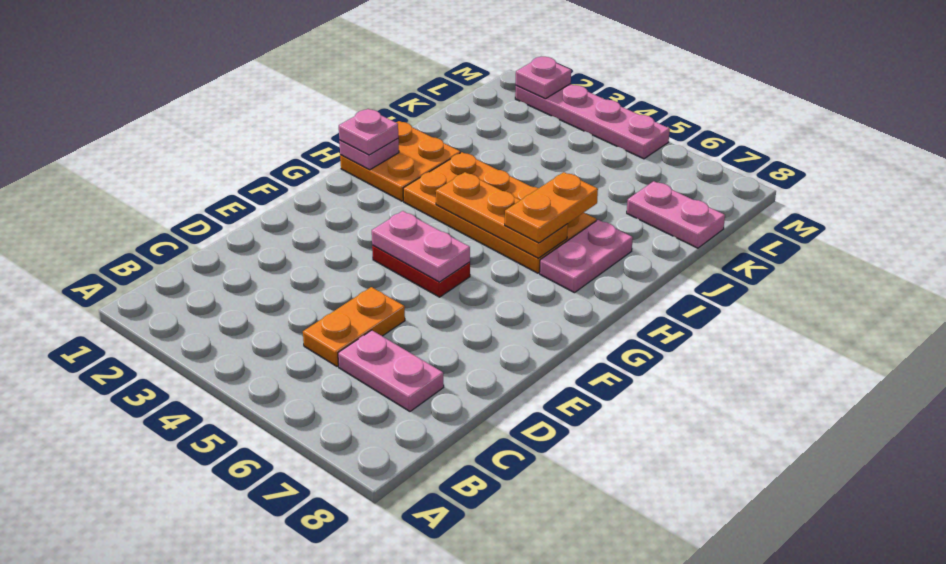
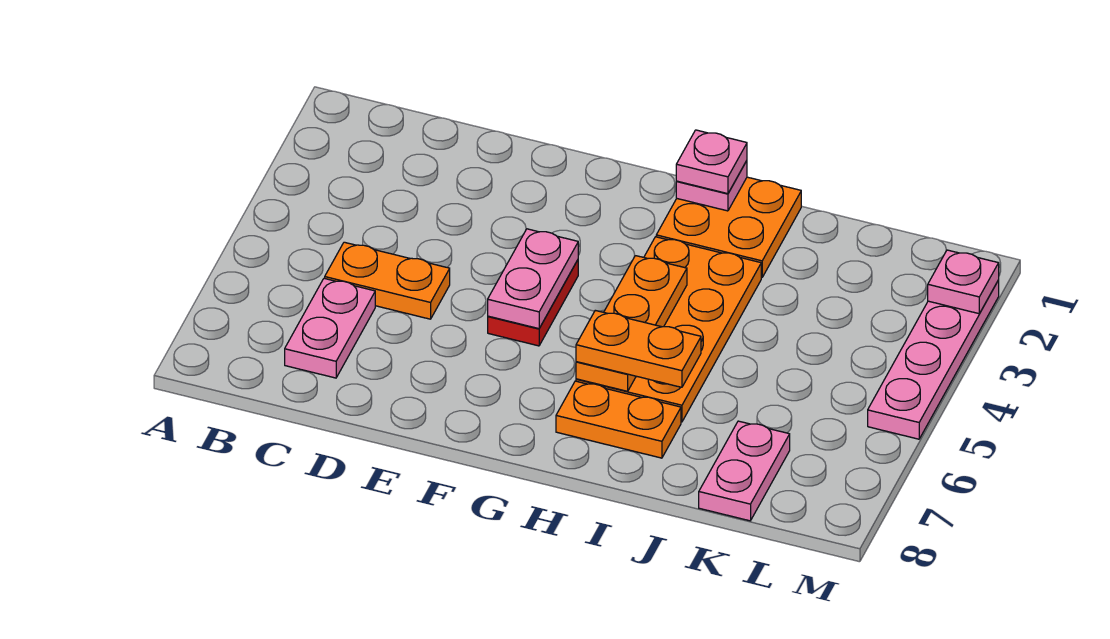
pink 1x2 plate [540,220,633,293] -> orange 1x2 plate [556,381,681,458]

